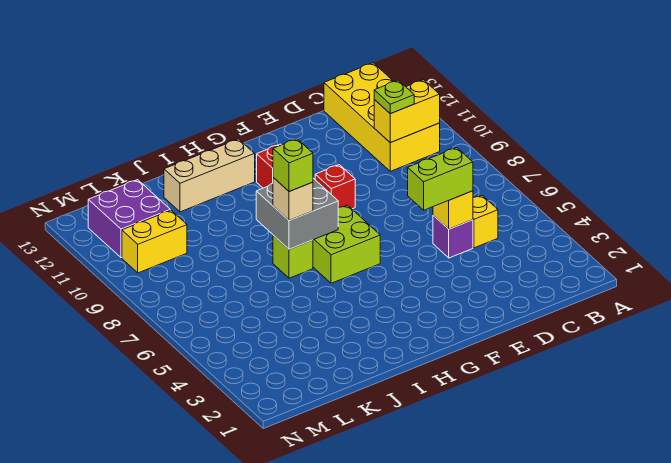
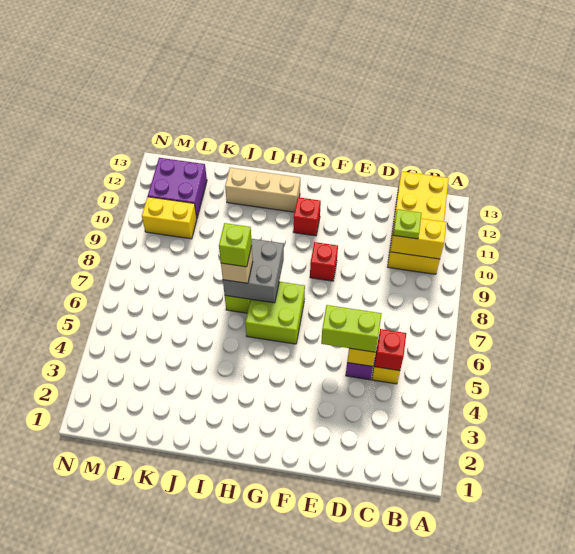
none -> red 1x1 brick [374,329,406,371]

